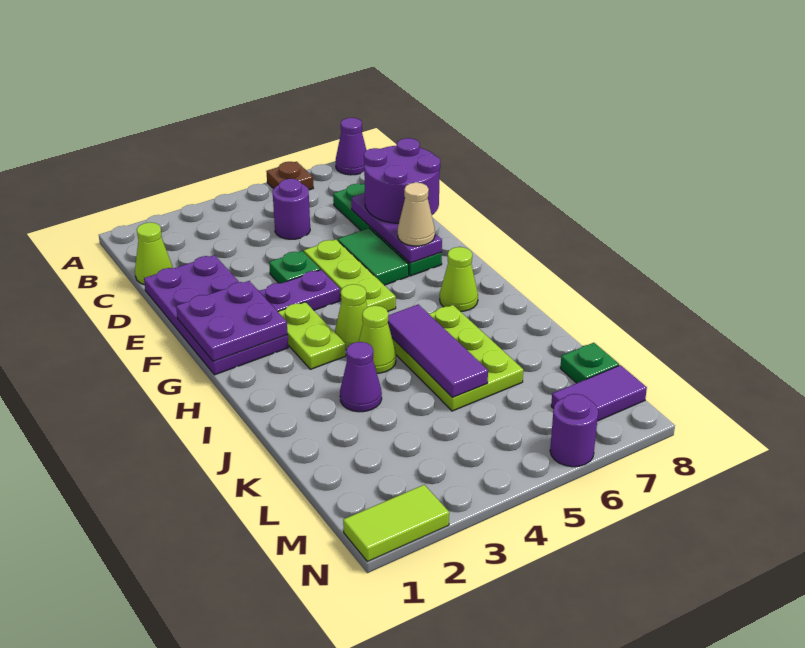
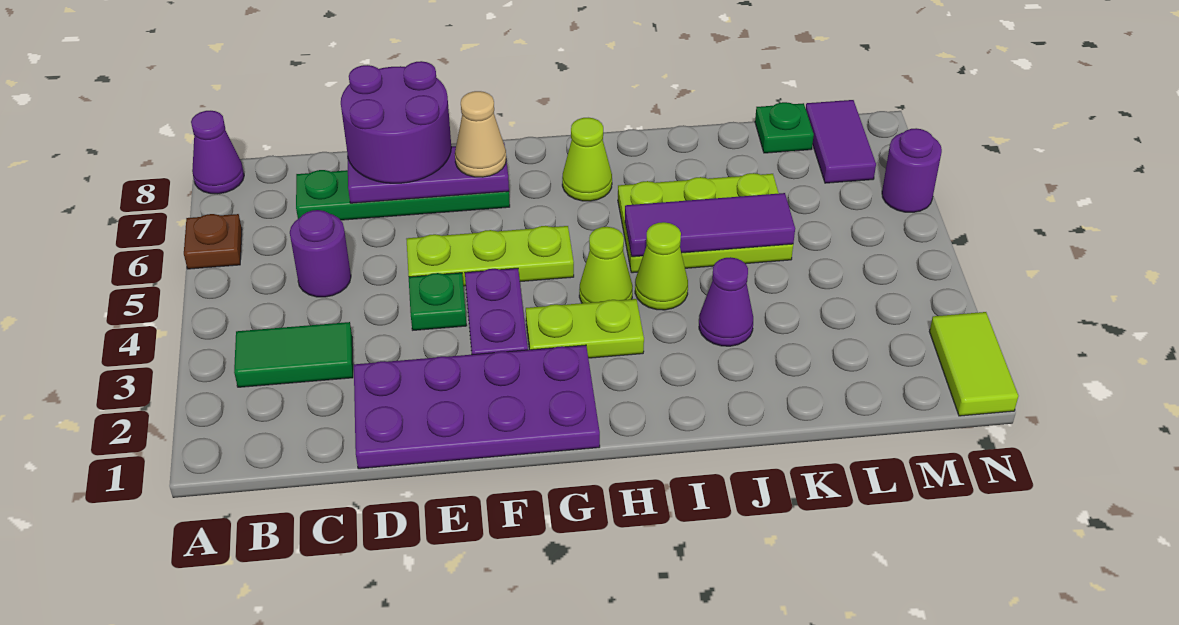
lime 1x1 cone [135,222,173,285] -> none
green 1x2 tile [338,228,409,285] -> green 1x2 tile moved to [234,322,353,387]
purple 2x2 plate [176,281,288,362] -> none

